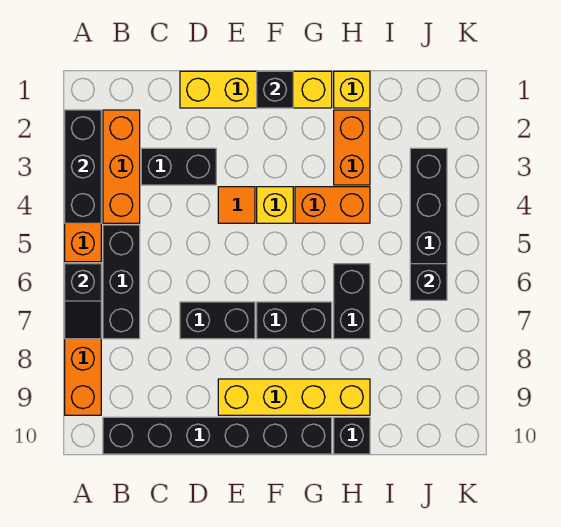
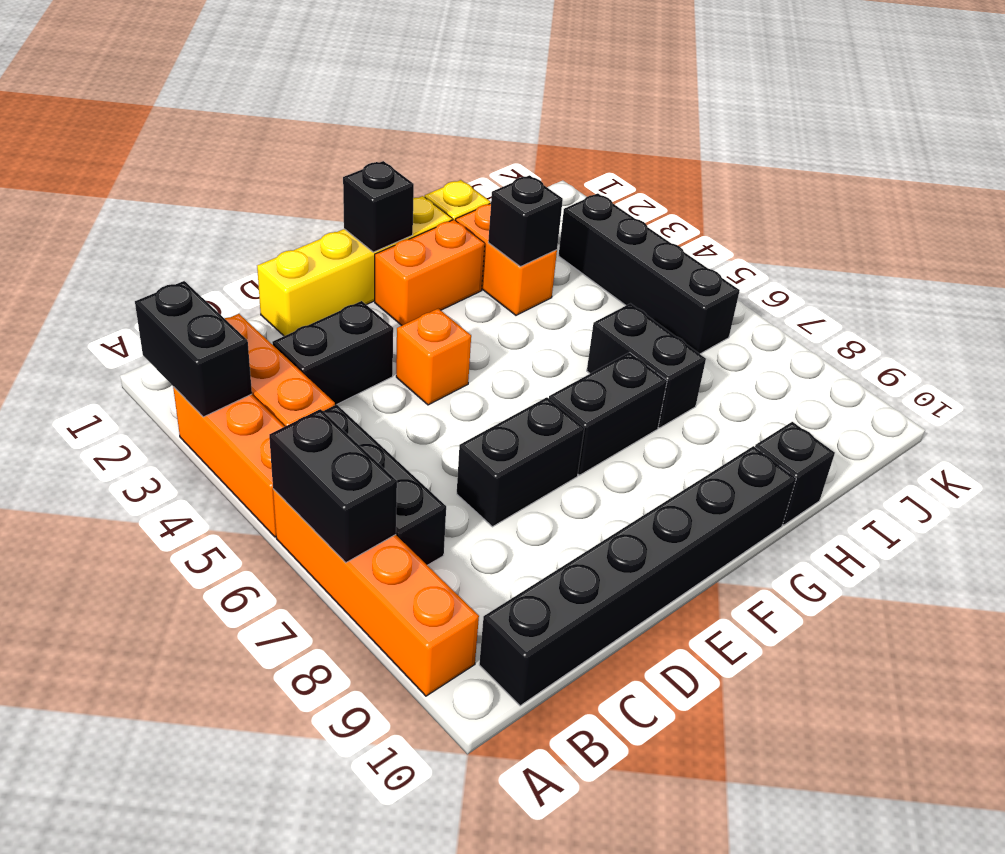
black 1x3 brick [65,110,101,223] -> black 1x2 brick [135,281,252,417]
black 1x2 slope [65,264,101,339] -> black 1x2 brick [269,409,397,563]
orange 1x1 tile [218,187,255,223] -> orange 1x1 brick [396,309,471,405]
yellow 1x4 brick [218,379,370,415] -> none
yellow 1x1 brick [257,187,293,223] -> none
orange 1x2 brick [295,187,370,223] -> orange 1x2 brick moved to [375,220,485,325]
black 1x1 brick [410,264,447,300] -> black 1x1 brick moved to [488,175,563,267]

